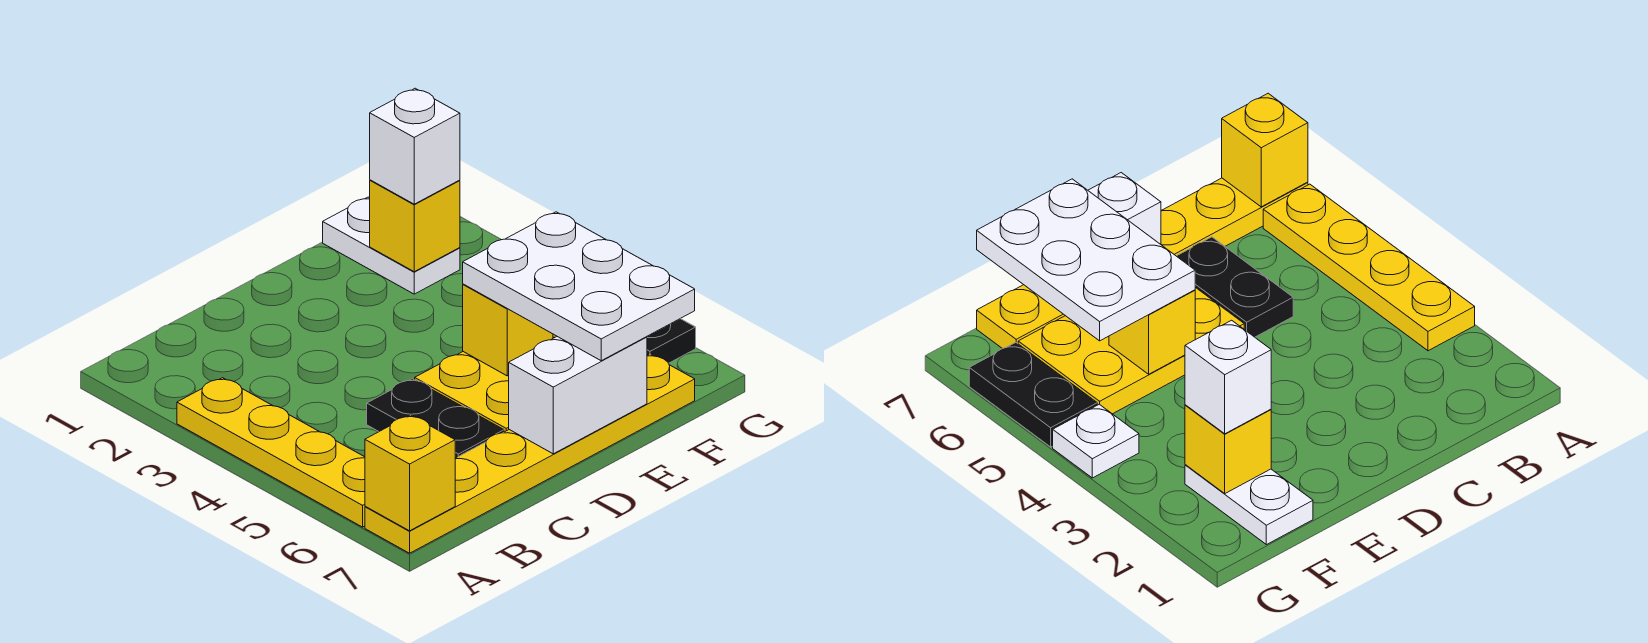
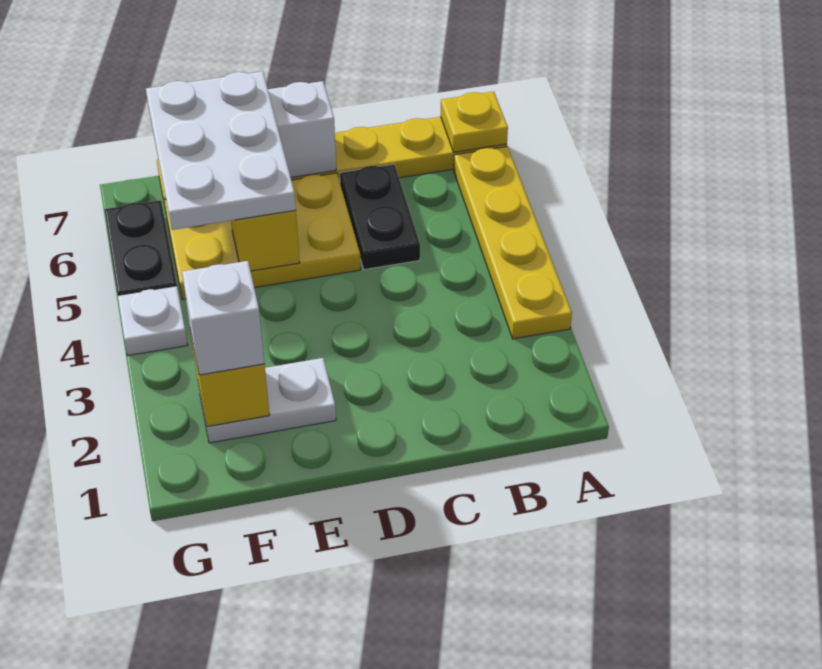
yellow 1x1 brick [365,415,455,531] -> yellow 1x1 plate [441,92,508,152]
white 1x2 plate [323,197,460,294] -> white 1x2 plate turned to [198,358,336,443]

